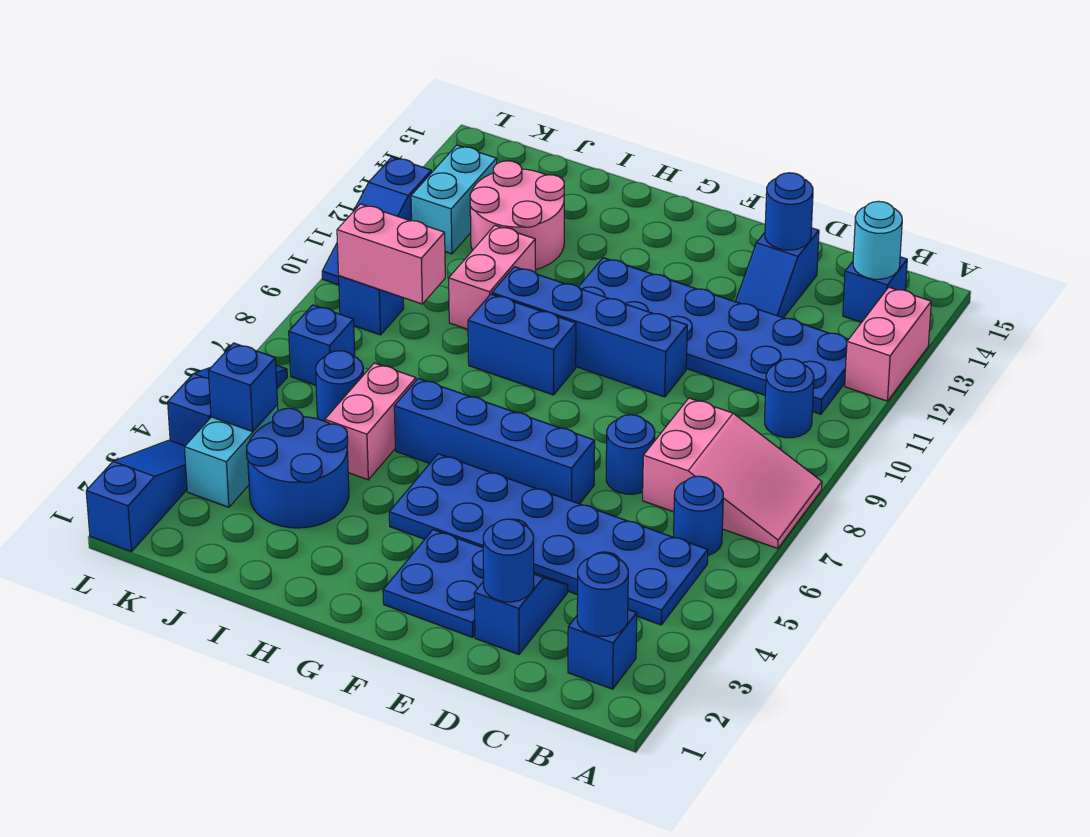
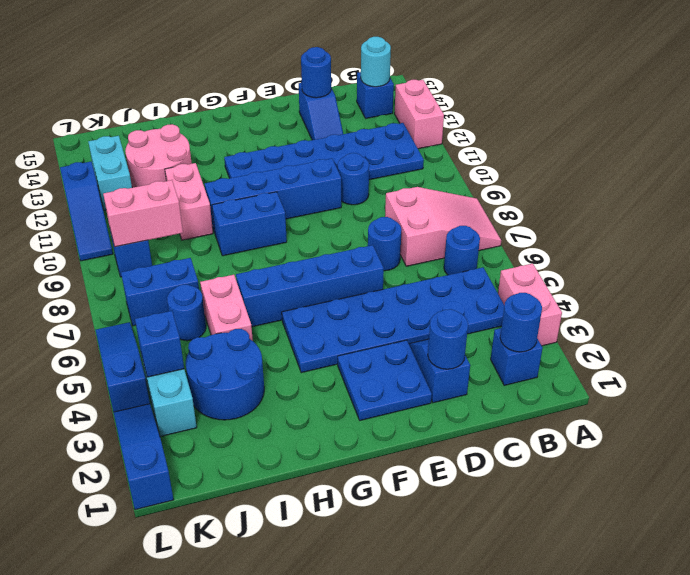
none -> pink 1x2 brick [498,264,562,346]
blue 1x1 round brick [765,359,814,438] -> blue 1x1 round brick moved to [338,153,369,205]
blue 1x1 brick [289,305,355,385] -> blue 1x2 brick [121,258,199,326]

